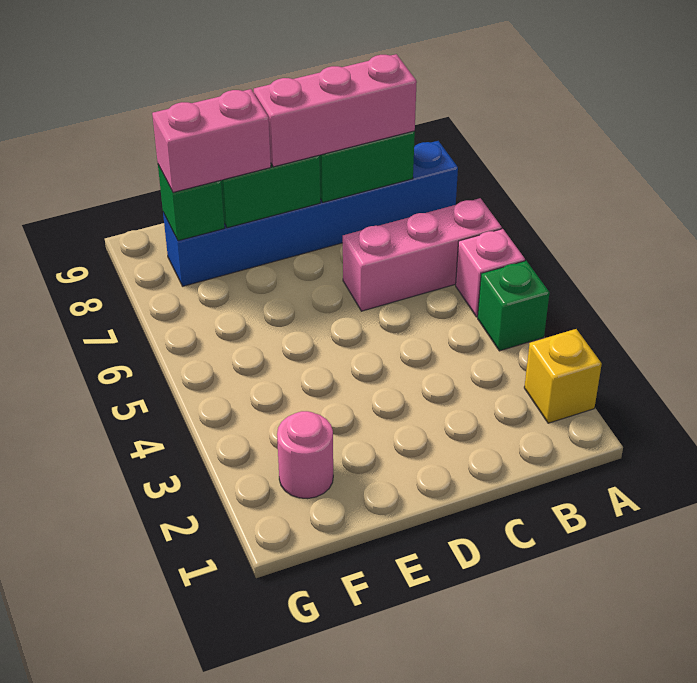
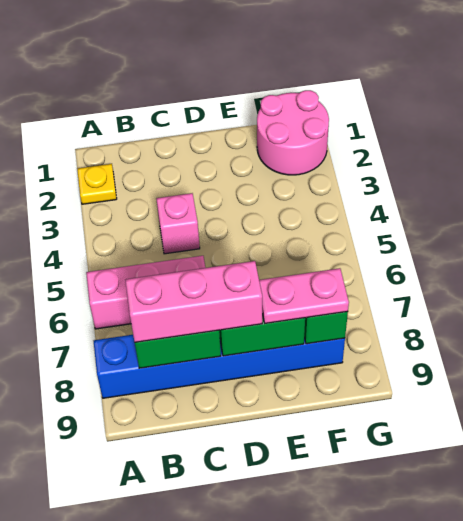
yellow 1x1 brick [524,329,602,423] -> yellow 1x1 plate [77,164,117,204]
green 1x1 brick [478,261,550,351] -> none
pink 1x1 brick [456,229,525,317] -> pink 1x1 brick moved to [156,193,200,254]
pink 1x2 brick [152,89,271,192] -> pink 1x2 plate [259,268,349,324]
pink 1x1 round brick [277,411,333,499] -> pink 2x2 round brick [257,90,329,175]

